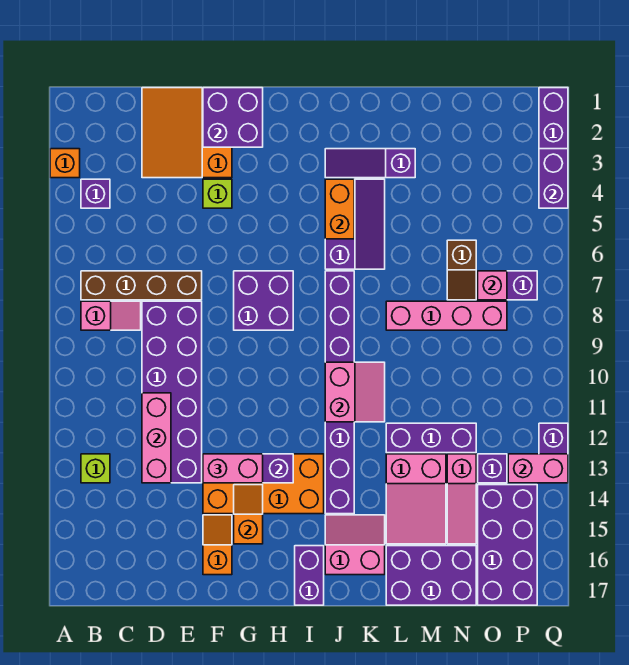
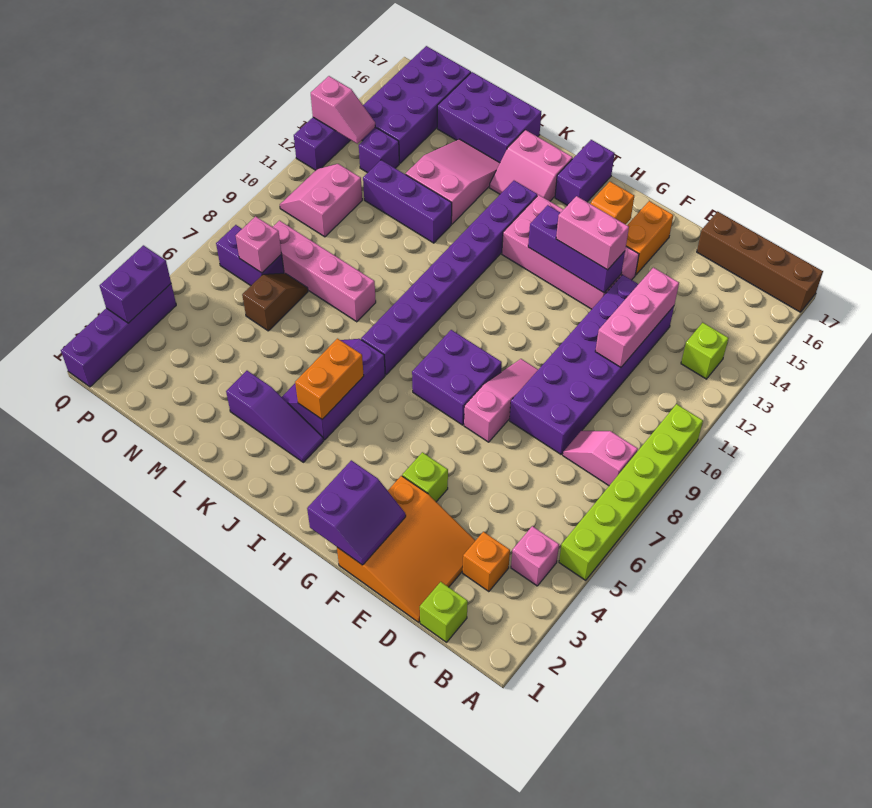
orange 1x1 brick [50,149,80,178] -> orange 1x1 brick moved to [463,532,510,592]
none -> lime 1x6 brick [559,404,703,580]
purple 1x1 brick [81,179,110,208] -> pink 1x1 brick [511,526,559,586]
brown 1x4 brick [81,271,202,300] -> brown 1x4 brick moved to [697,212,823,312]
none -> lime 1x1 brick [420,582,468,642]
purple 2x2 brick [203,88,263,147] -> purple 2x2 slope [307,460,406,565]
orange 2x4 brick [203,454,324,514] -> pink 2x4 brick [502,195,639,309]
orange 1x2 slope [203,515,232,575] -> orange 1x2 brick [626,201,673,275]
pink 2x2 slope [325,362,385,422] -> pink 2x2 slope moved to [280,164,362,237]
pink 1x3 slope [447,454,476,544] -> pink 1x3 slope moved to [464,359,538,442]
pink 1x2 brick [508,454,568,483] -> pink 1x2 slope [311,76,375,144]

